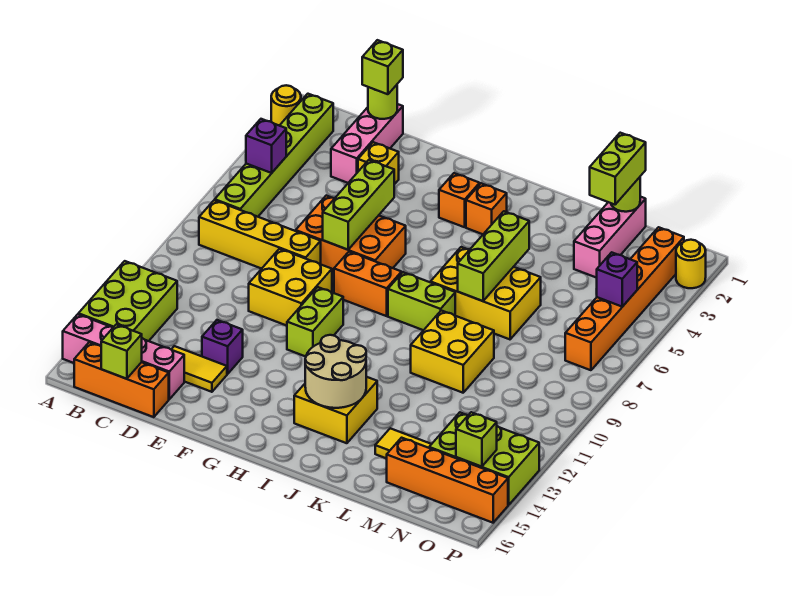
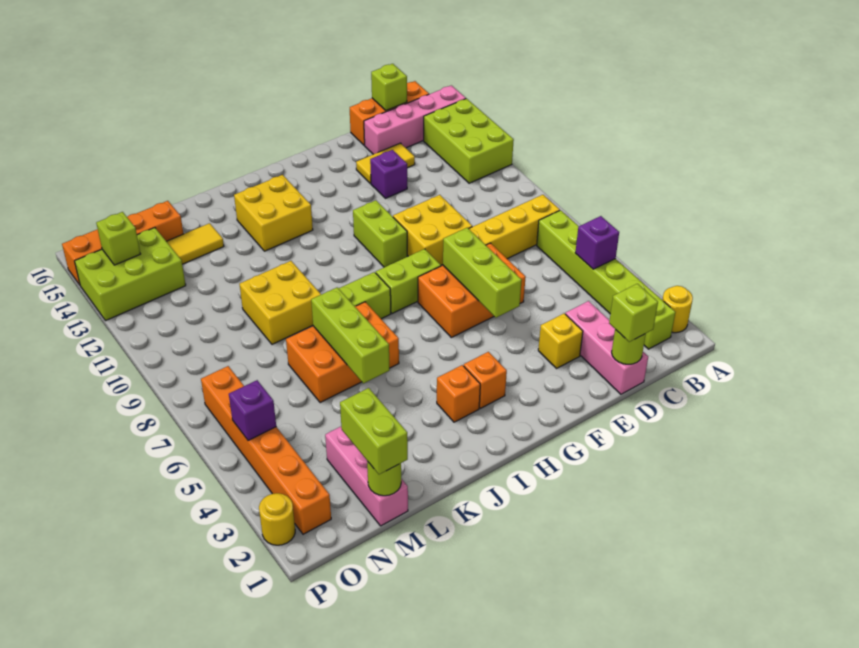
orange 1x2 brick [334,252,402,316] -> lime 1x2 brick [376,249,441,314]
tan 2x2 round brick [305,335,366,408] -> none
yellow 2x3 brick [431,247,541,339] -> orange 2x3 brick [286,302,399,403]

